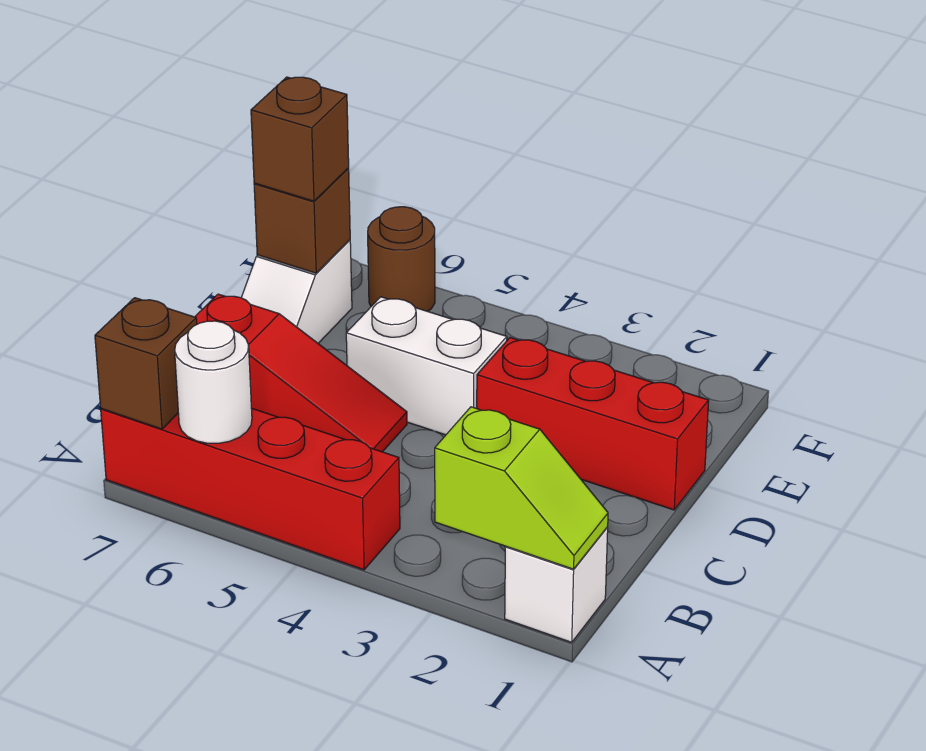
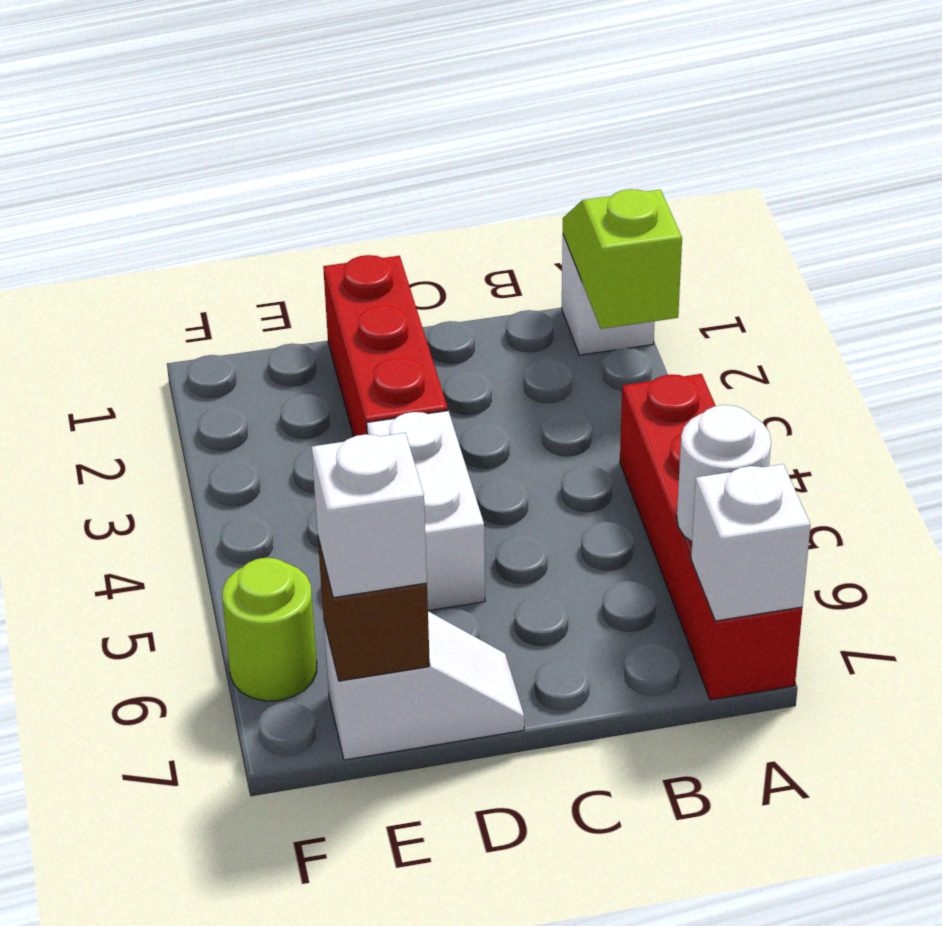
brown 1x1 brick [95,298,197,429] -> white 1x1 brick [691,464,811,621]
red 1x3 slope [195,294,407,452] -> none
brown 1x1 brick [251,77,349,201] -> white 1x1 brick [312,433,427,598]
brown 1x1 round brick [368,207,435,311] -> lime 1x1 round brick [222,558,317,701]

